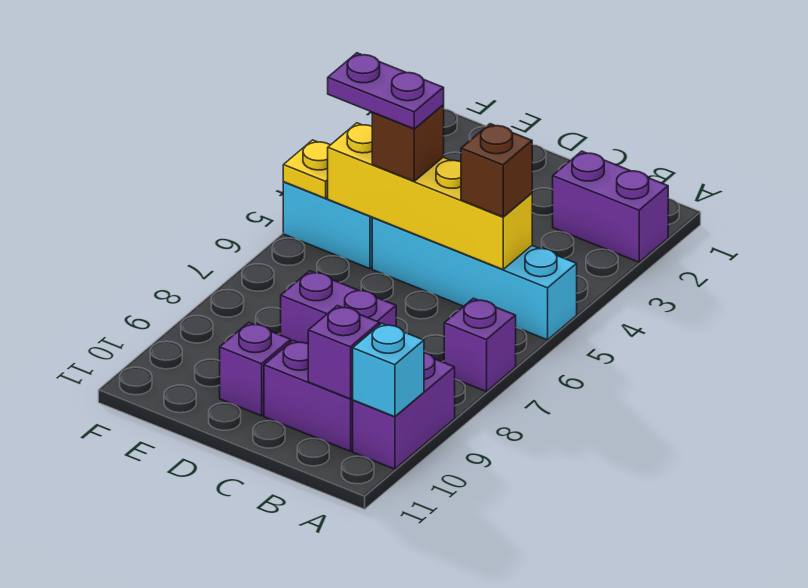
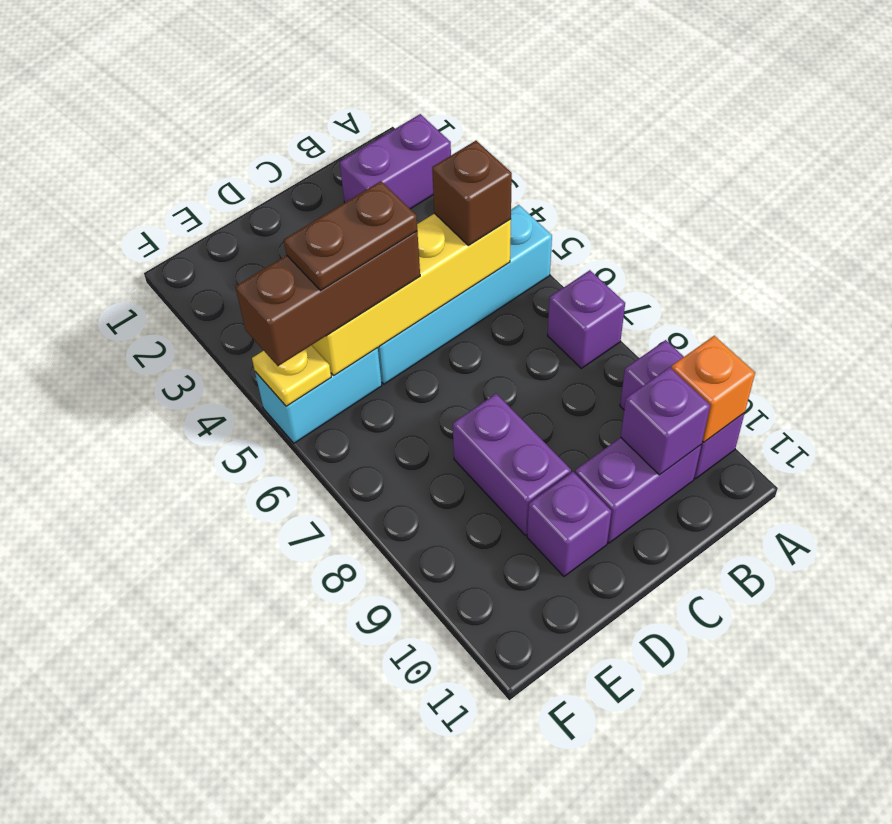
cyan 1x1 brick [353,323,424,417] -> orange 1x1 brick [671,336,755,442]
purple 1x2 brick [281,271,396,344] -> purple 1x2 brick turned to [453,394,571,535]
brown 1x1 brick [372,105,444,181] -> brown 1x3 brick [235,231,420,366]
purple 1x2 plate [328,53,444,129] -> brown 1x2 plate [284,181,417,291]

